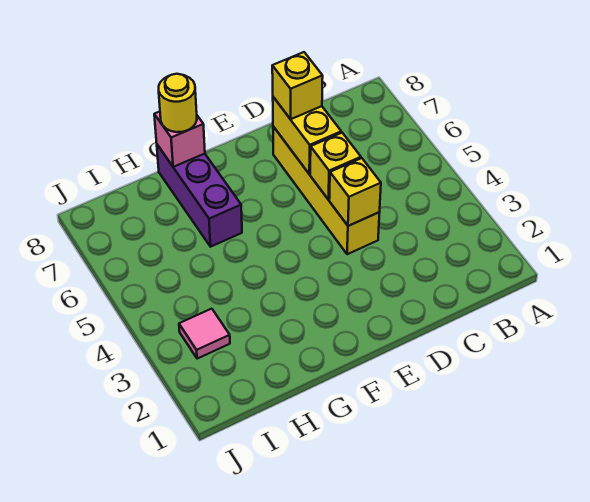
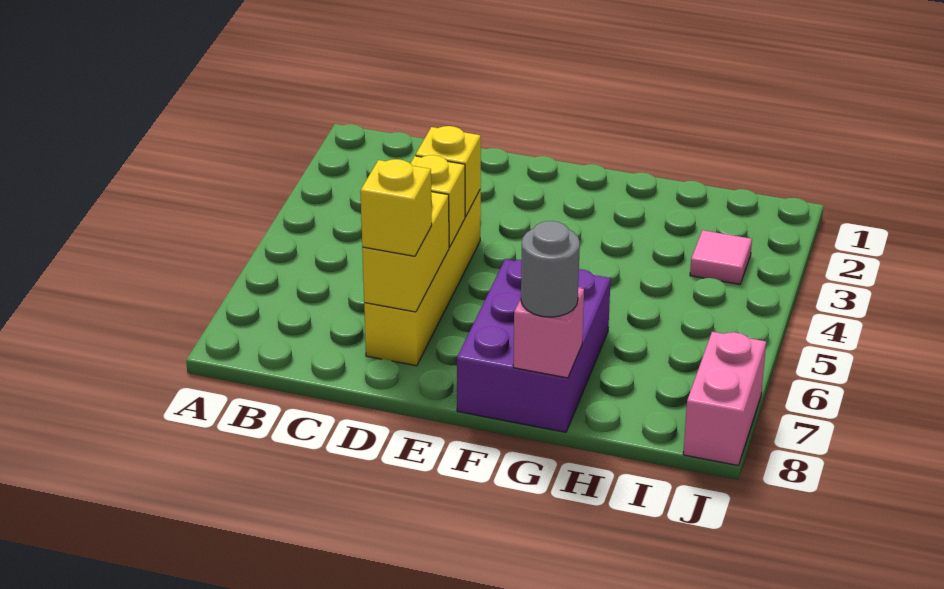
purple 1x3 brick [157,145,242,247] -> purple 2x3 brick [457,259,611,432]
yellow 1x1 round brick [159,74,197,132] -> grey 1x1 round brick [521,221,580,317]
none -> pink 1x2 brick [683,332,766,465]

